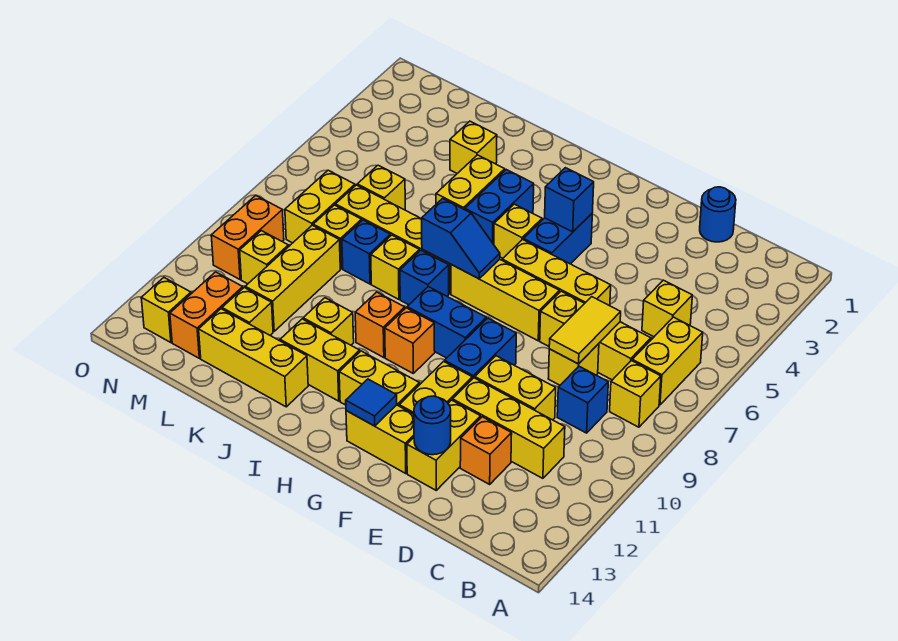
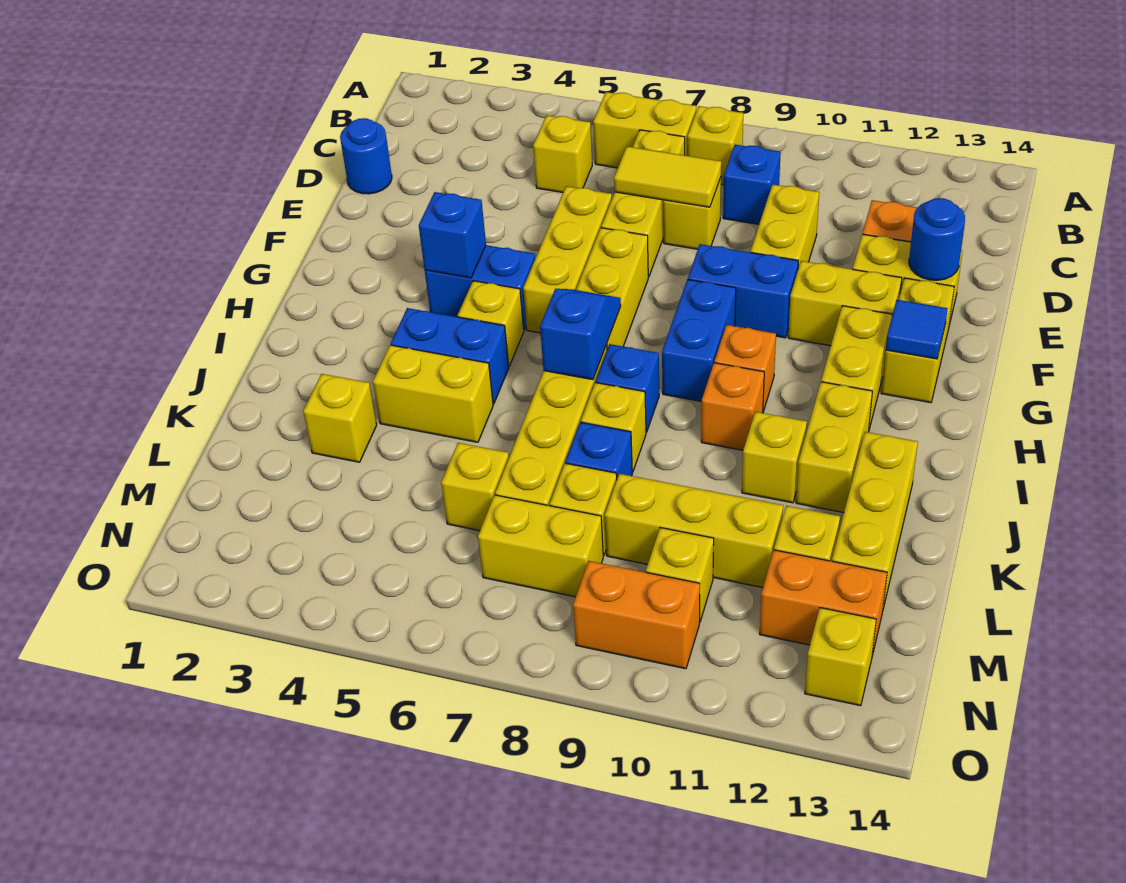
yellow 1x3 brick [453,378,565,478] -> none

